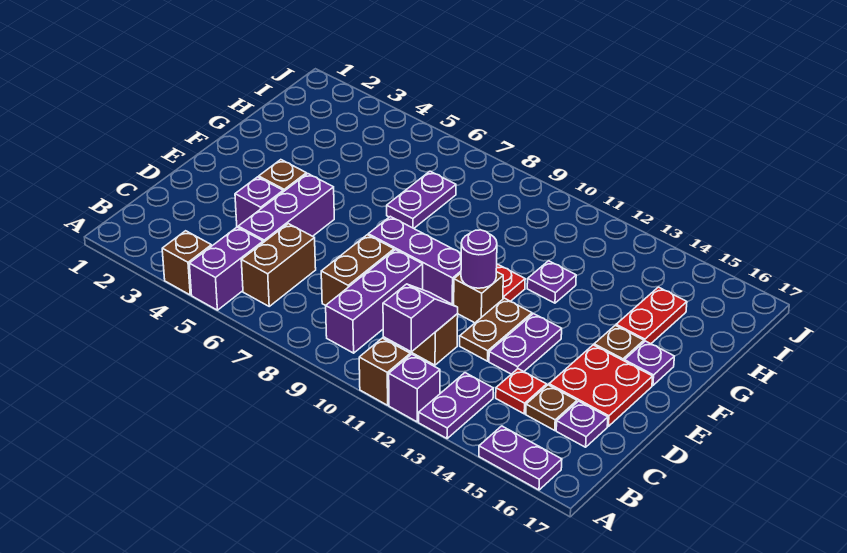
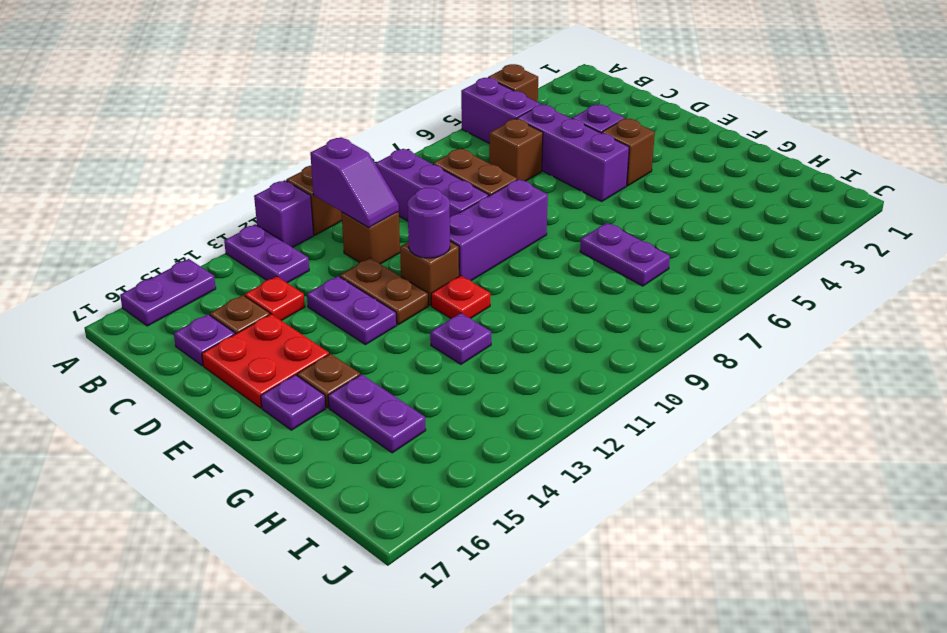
brown 1x2 brick [241,224,316,306] -> brown 1x1 brick [489,119,543,181]
red 1x2 plate [616,287,687,344] -> purple 1x2 plate [328,374,426,453]

